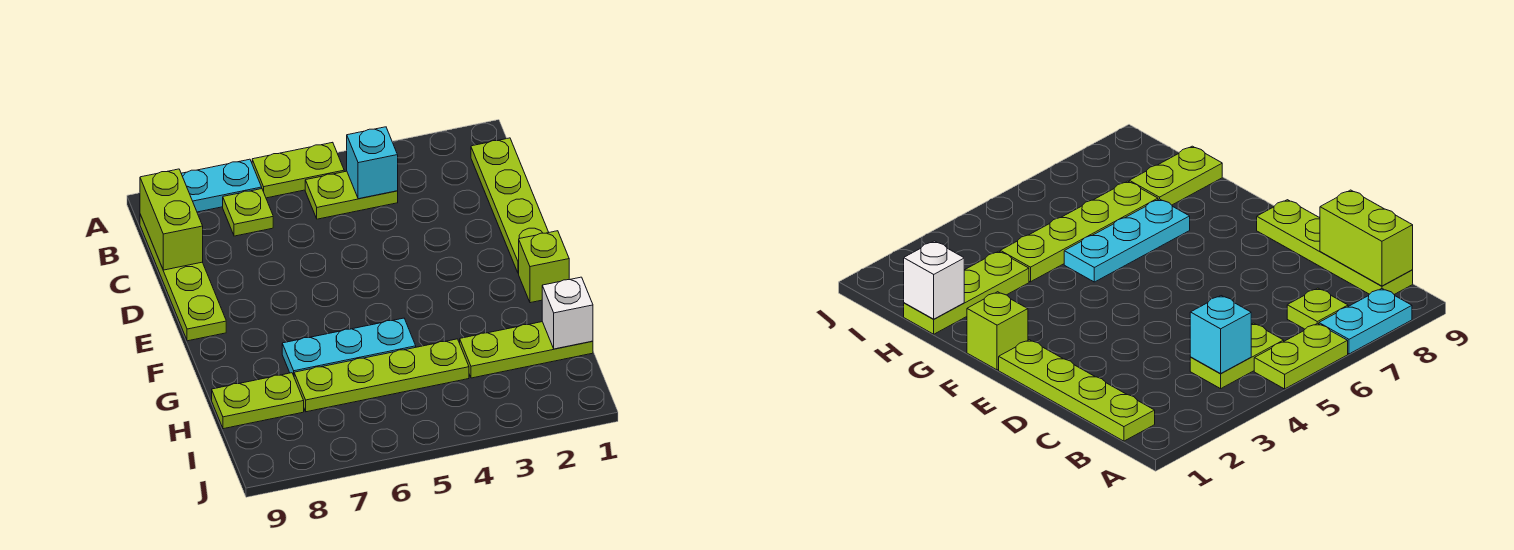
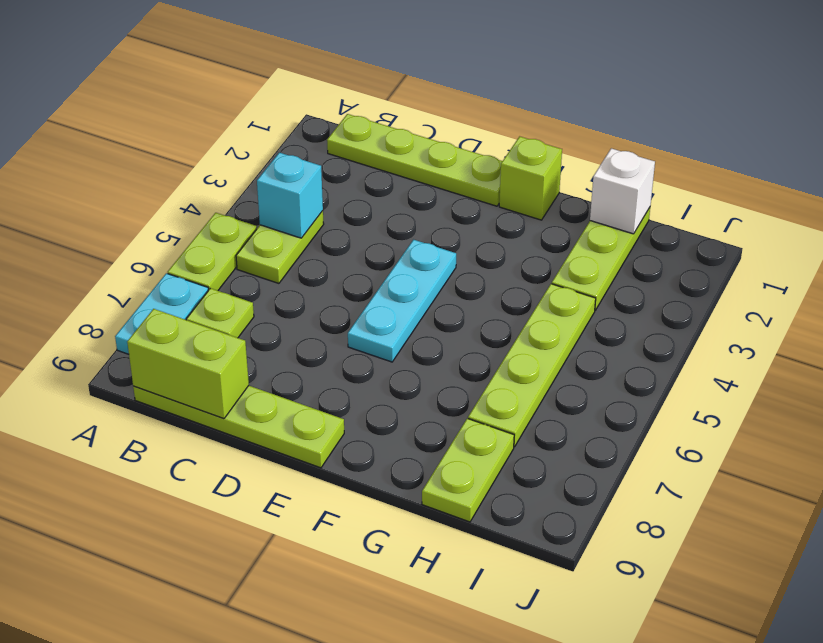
cyan 1x3 plate [282,318,416,375] -> cyan 1x3 plate moved to [348,240,456,362]

